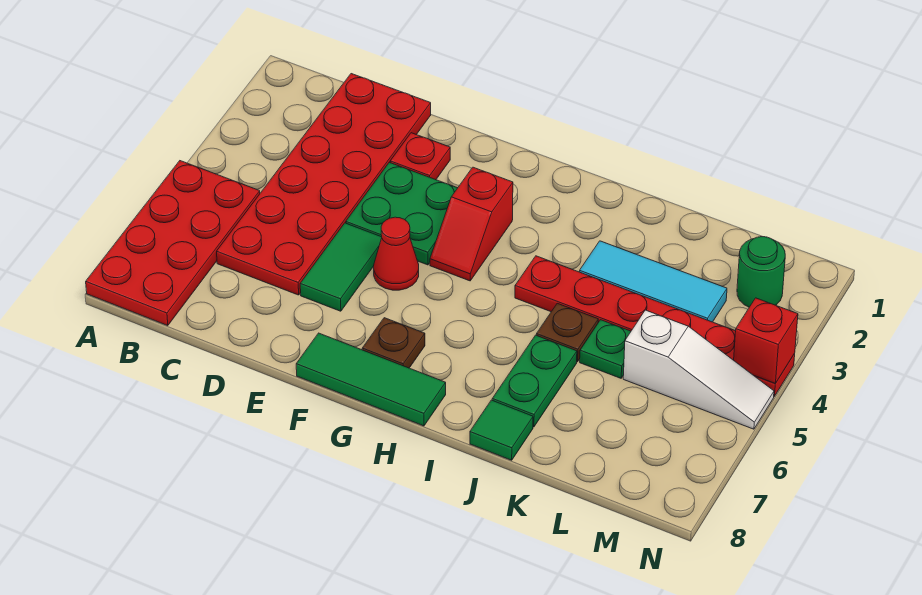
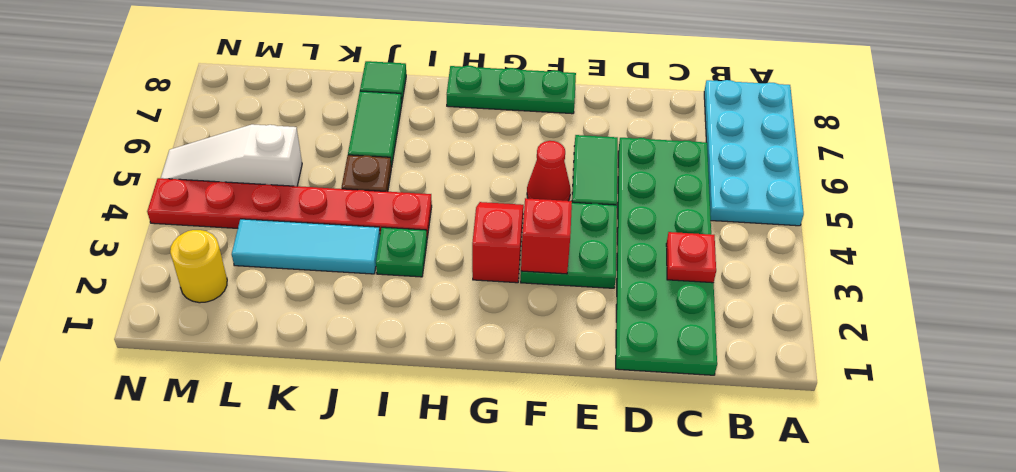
red 2x4 plate [86,161,260,326] -> cyan 2x4 plate [704,80,804,226]
red 2x6 plate [217,74,431,295] -> green 2x6 plate [616,138,717,375]
red 1x1 plate [390,133,450,180] -> red 1x1 plate moved to [666,232,716,283]
green 1x3 tile [296,333,446,426] -> green 1x3 plate [447,66,576,114]
brown 1x1 plate [362,318,425,368] -> none
green 1x2 plate [492,335,577,427] -> green 1x2 tile [348,91,402,167]
green 1x1 plate [580,320,631,378] -> green 1x1 plate moved to [376,227,427,277]
green 1x1 round brick [737,237,785,307] -> yellow 1x1 round brick [170,230,227,303]
red 1x1 brick [734,298,798,383] -> red 1x1 brick moved to [521,198,572,274]

